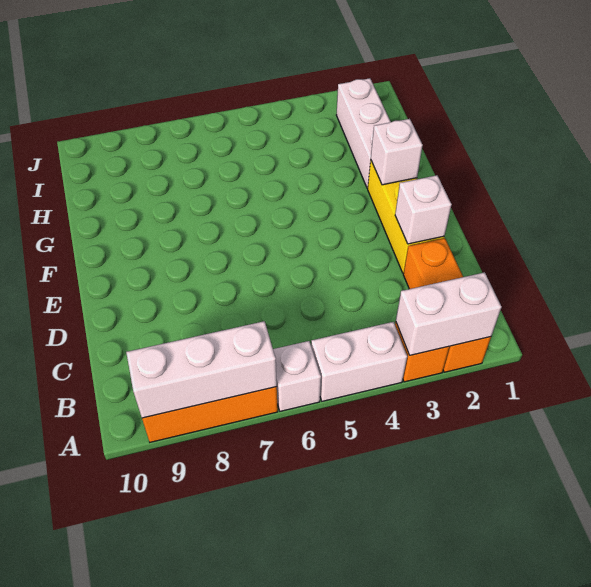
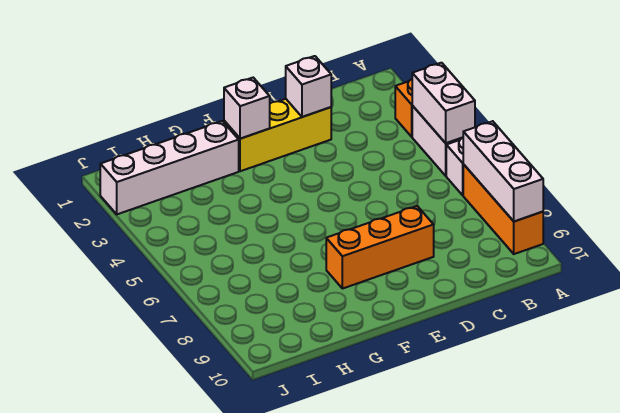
orange 1x3 brick [403,238,491,372] -> orange 1x3 brick moved to [326,206,434,289]
white 1x2 brick [396,272,501,355] -> white 1x2 brick moved to [412,63,475,143]
white 1x3 brick [336,78,391,188] -> white 1x4 brick [100,121,239,214]

